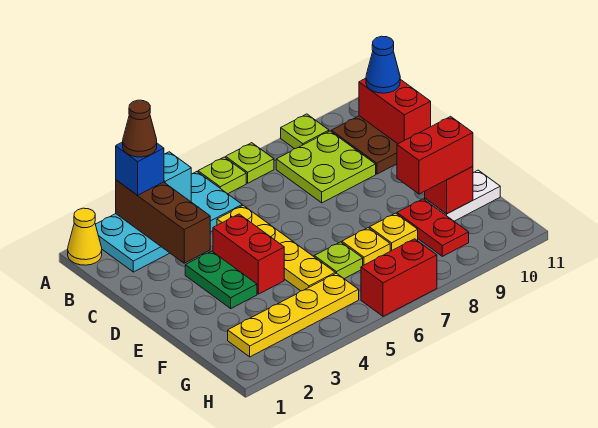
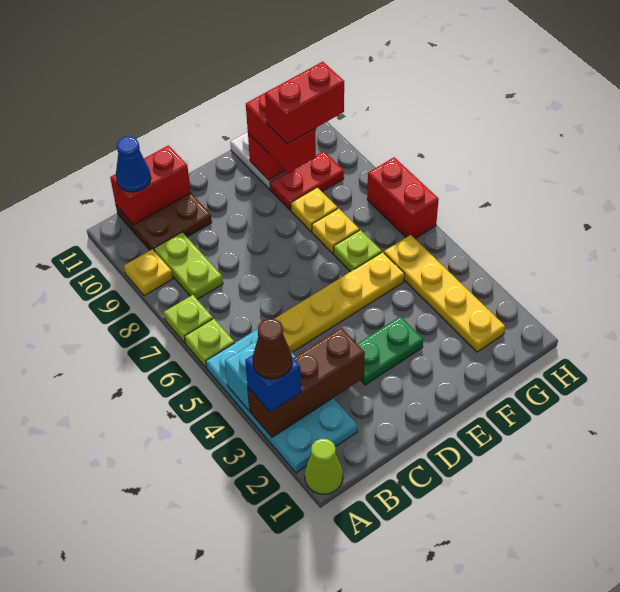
yellow 1x1 cone [68,208,102,265] -> lime 1x1 cone [305,439,343,494]
lime 1x1 plate [281,114,329,149] -> yellow 1x1 plate [124,249,173,296]
lime 2x2 plate [276,131,376,203] -> lime 1x2 plate [154,232,223,299]
red 1x2 brick [213,214,284,294] -> red 1x2 brick moved to [265,62,344,144]

